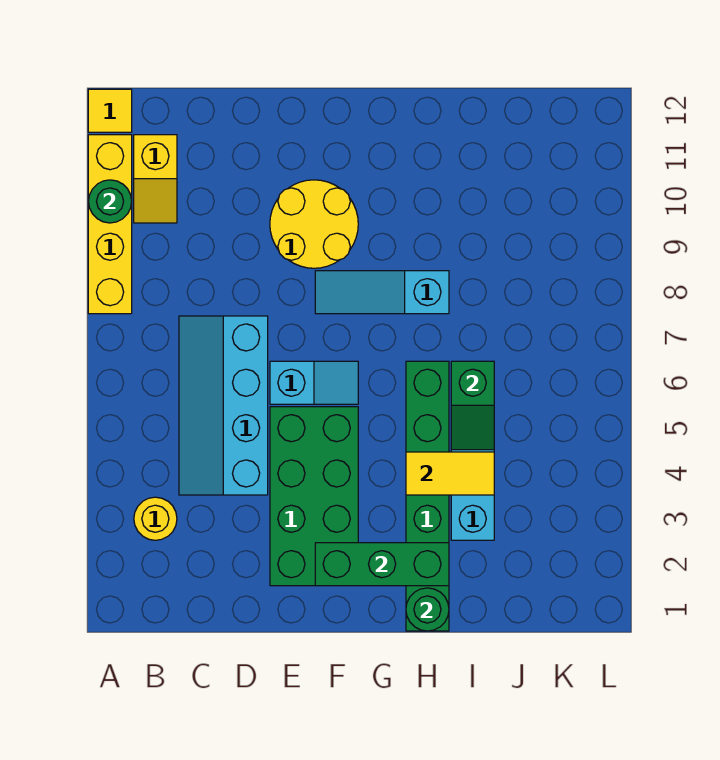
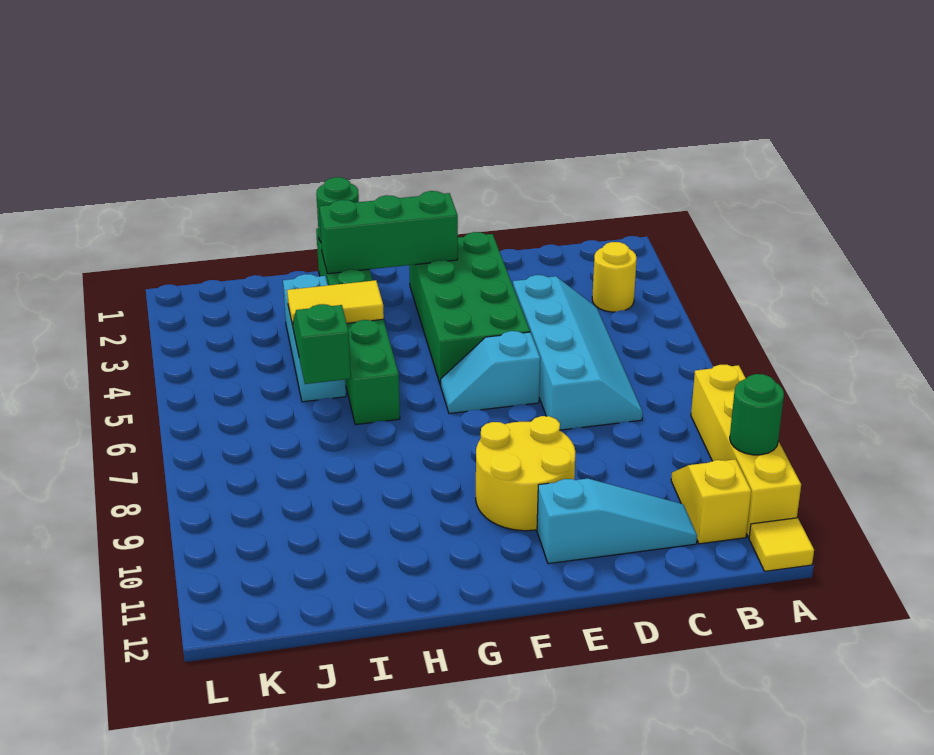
cyan 1x3 slope [315,271,449,314] -> cyan 1x3 slope moved to [537,479,697,564]

